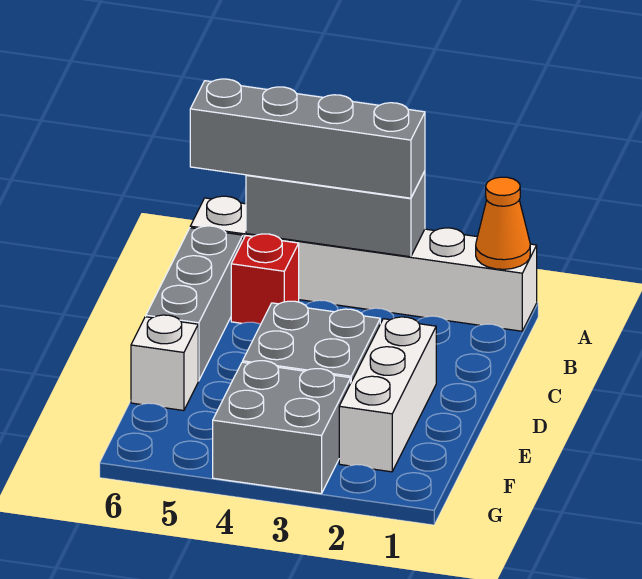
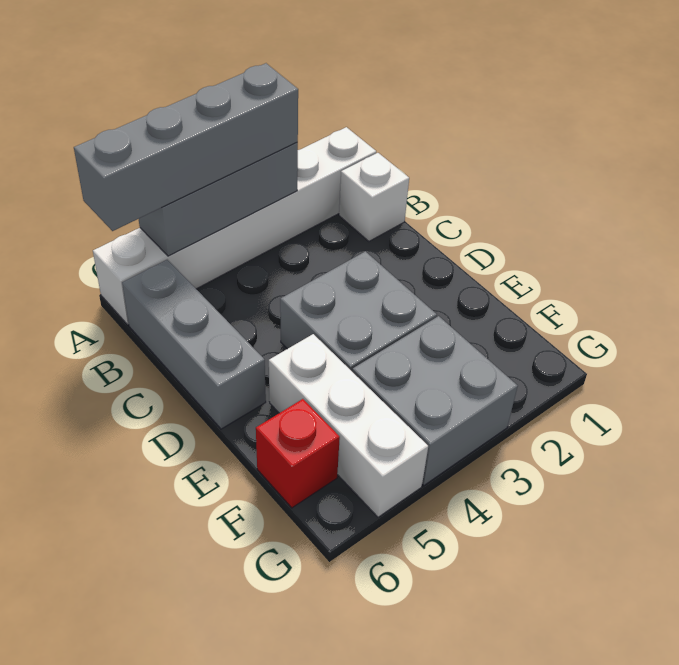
orange 1x1 cone [476,177,530,269] -> none
red 1x1 brick [231,234,299,324] -> red 1x1 brick moved to [256,399,340,508]
white 1x3 brick [339,317,436,472] -> white 1x3 brick moved to [269,334,428,517]
white 1x1 brick [131,315,198,411] -> white 1x1 brick moved to [339,153,409,241]

